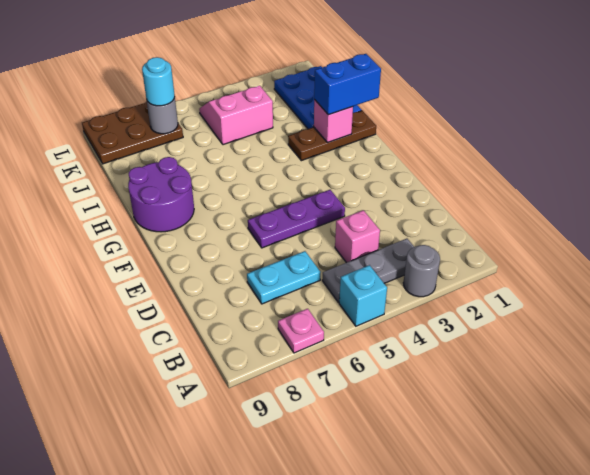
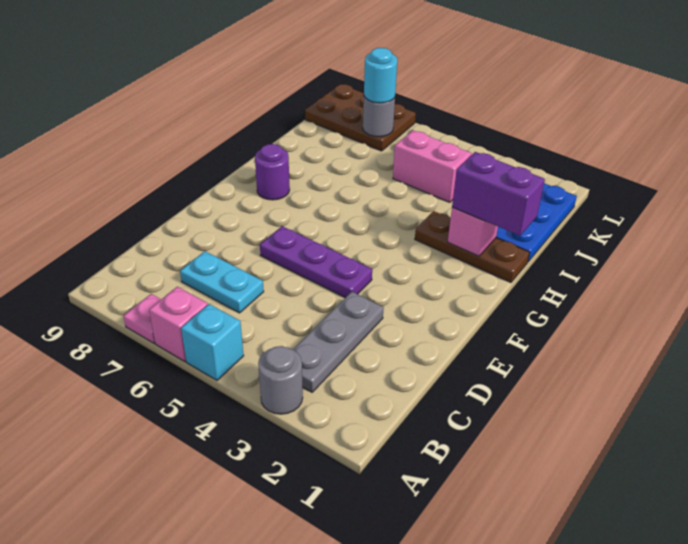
grey 1x3 plate [322,239,414,302] -> grey 1x3 plate turned to [293,292,384,392]
pink 1x1 brick [335,210,380,263] -> pink 1x1 brick moved to [149,287,208,362]
purple 2x2 round brick [128,157,194,232] -> purple 1x1 round brick [255,144,290,200]
blue 1x2 brick [314,54,381,115] -> purple 1x2 brick [452,152,545,236]

